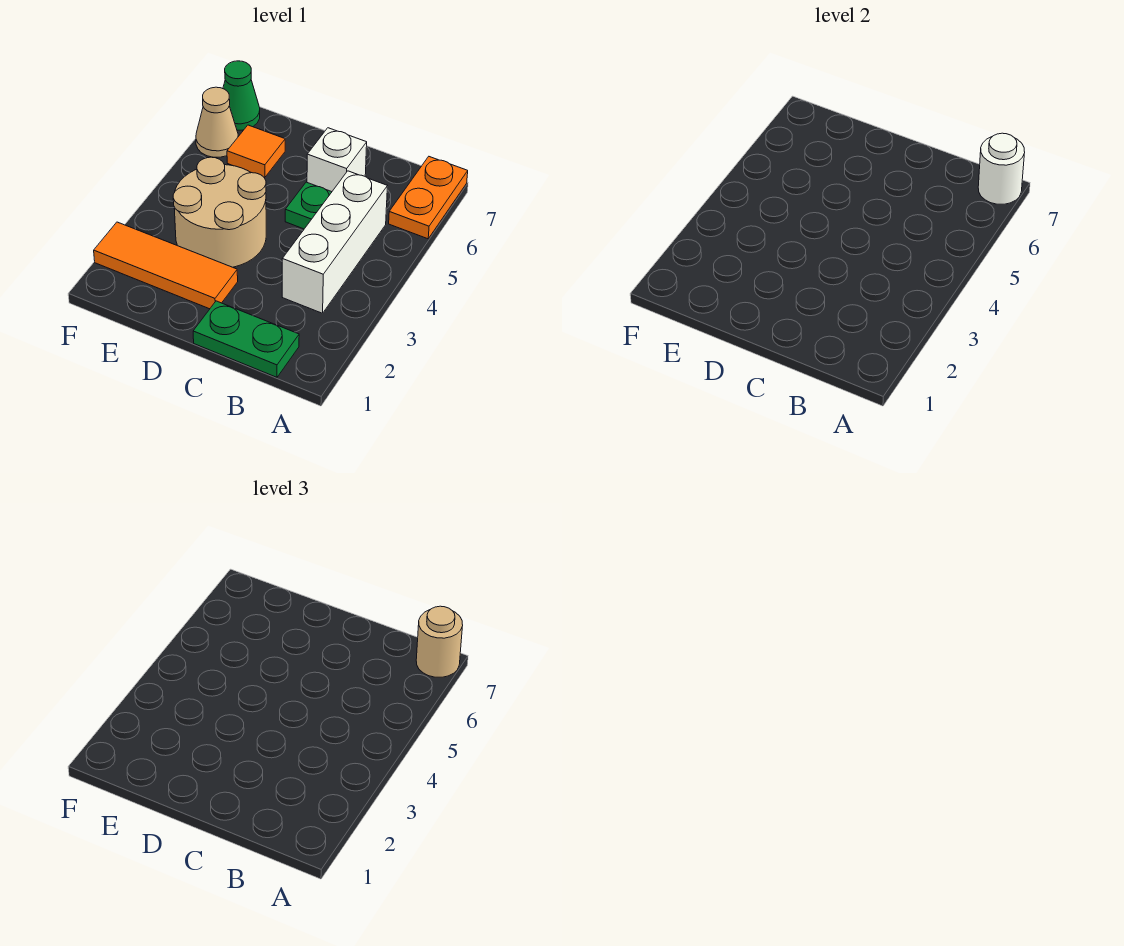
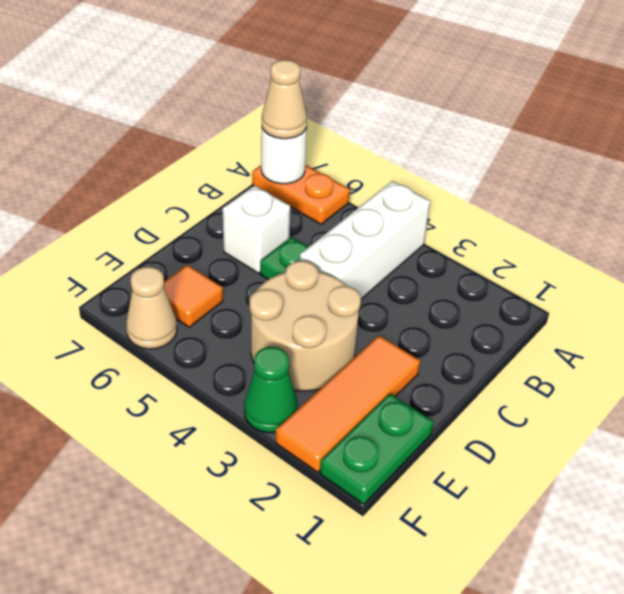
tan 1x1 round brick [416,606,463,677] -> tan 1x1 cone [262,60,307,139]
green 1x2 plate [193,301,299,377] -> green 1x2 plate moved to [320,394,433,505]
white 1x3 brick [282,171,387,313] -> white 1x3 brick turned to [300,181,430,299]
green 1x1 cone [223,61,260,130] -> green 1x1 cone moved to [244,347,298,433]

